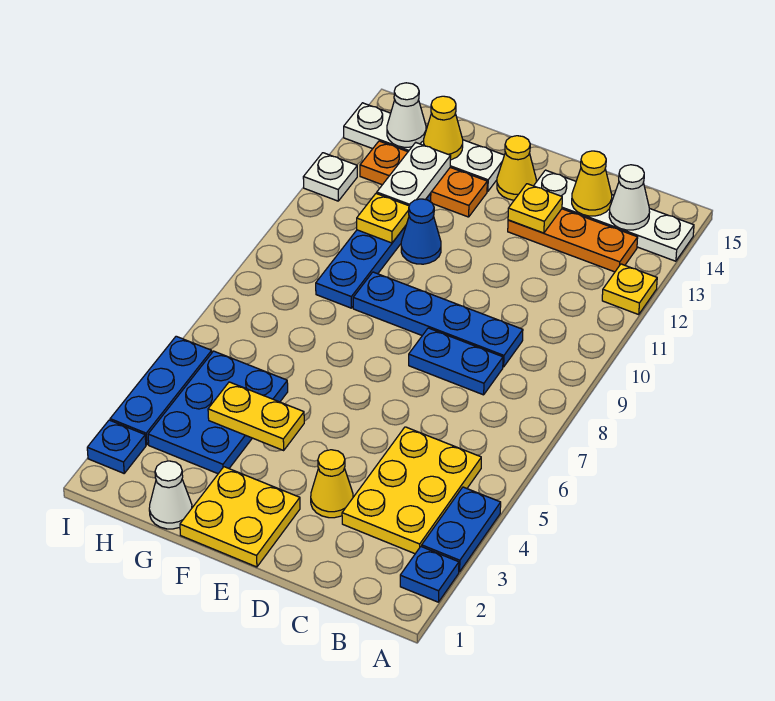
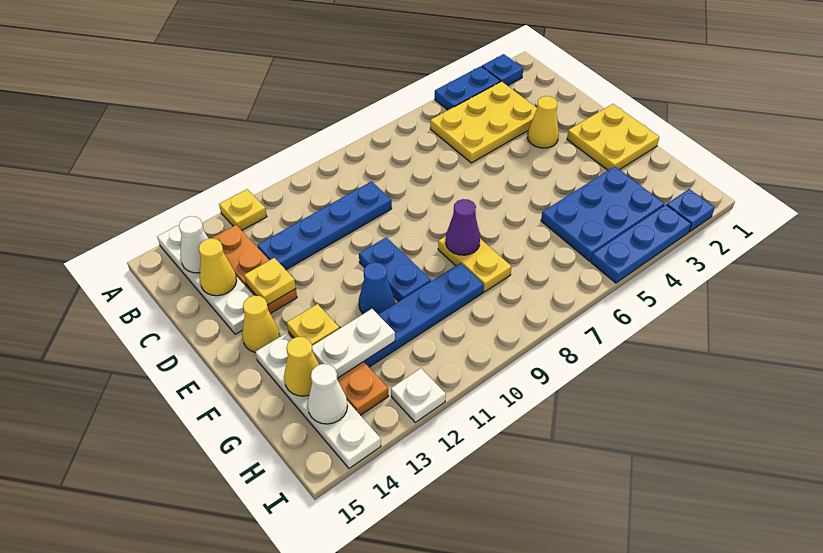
blue 1x2 plate [409,328,503,395] -> blue 1x2 plate moved to [359,237,431,301]
blue 1x4 plate [353,272,523,367] -> blue 1x4 plate turned to [257,181,392,270]
yellow 1x2 plate [208,382,304,450] -> yellow 1x2 plate moved to [438,236,511,292]
none -> purple 1x1 cone [446,199,480,255]
white 1x1 cone [149,461,192,529] -> none
yellow 1x1 plate [357,193,409,243] -> yellow 1x1 plate moved to [287,304,339,346]

